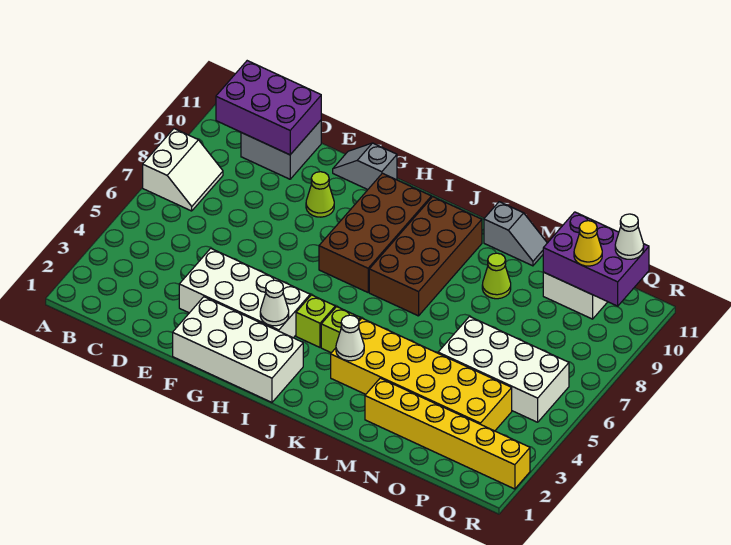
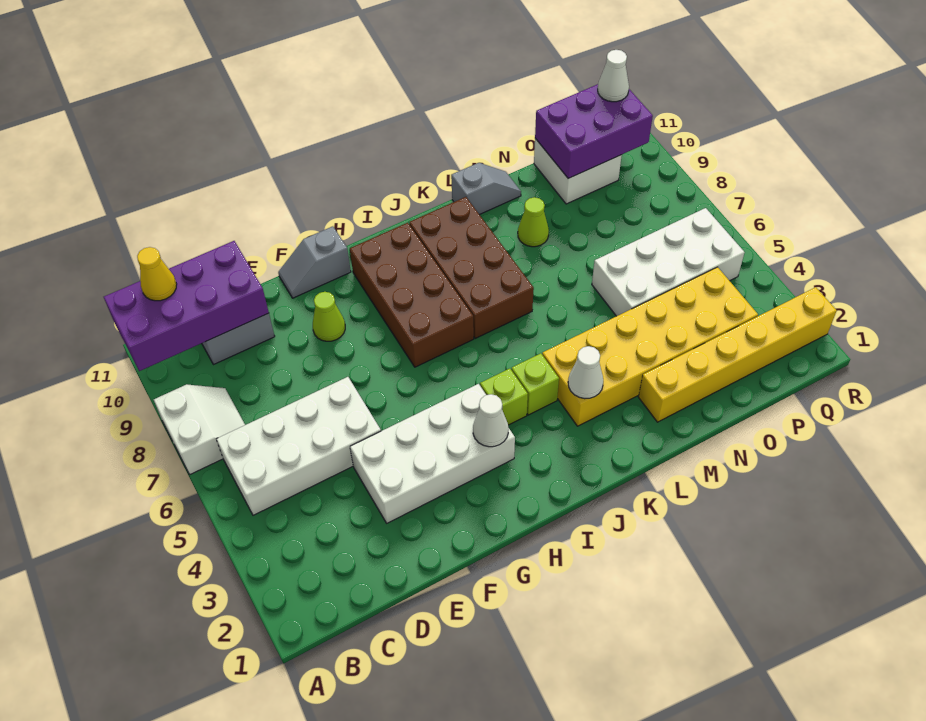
purple 2x3 brick [216,61,321,155] -> purple 2x4 brick [104,241,269,371]
white 2x4 brick [173,297,303,402] -> white 2x4 brick moved to [216,377,381,515]
yellow 1x1 cone [574,221,602,266] -> yellow 1x1 cone moved to [137,247,177,301]

